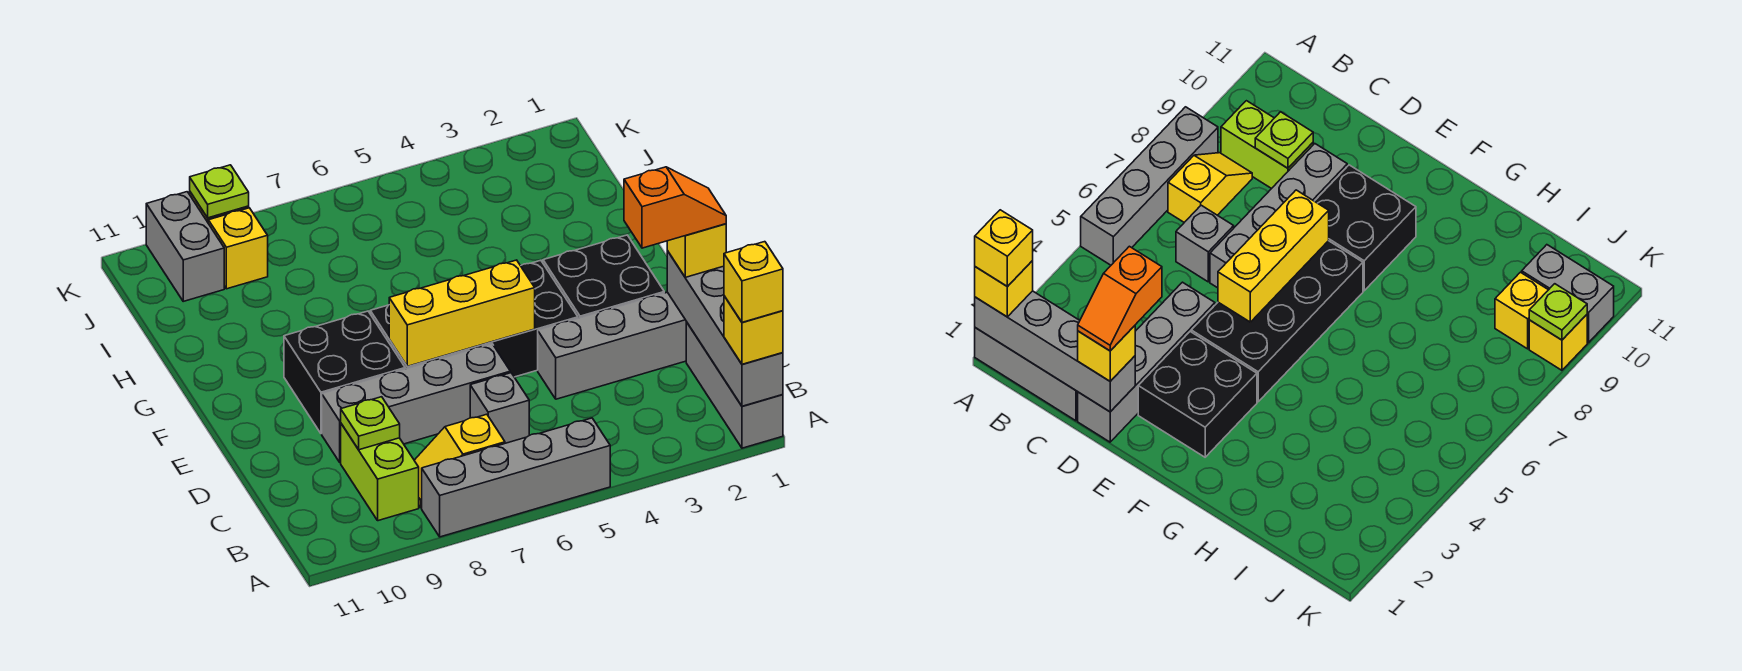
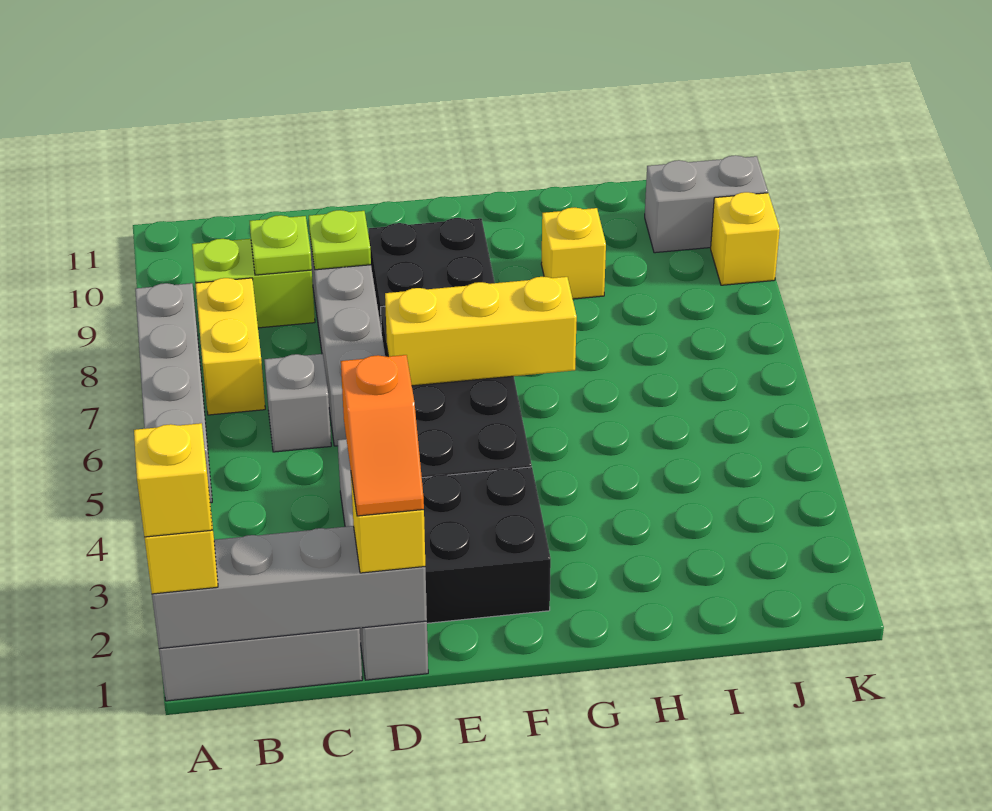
yellow 1x2 slope [414,414,505,508] -> yellow 1x2 brick [195,278,265,415]
yellow 1x3 brick [389,260,535,366] -> yellow 1x3 brick turned to [385,277,577,386]
yellow 1x1 brick [208,208,268,289] -> yellow 1x1 brick moved to [541,208,606,299]
lime 1x1 plate [190,165,249,218] -> lime 1x1 plate moved to [309,210,371,270]

